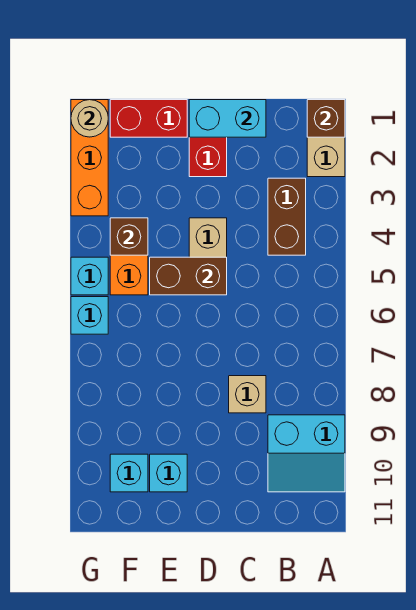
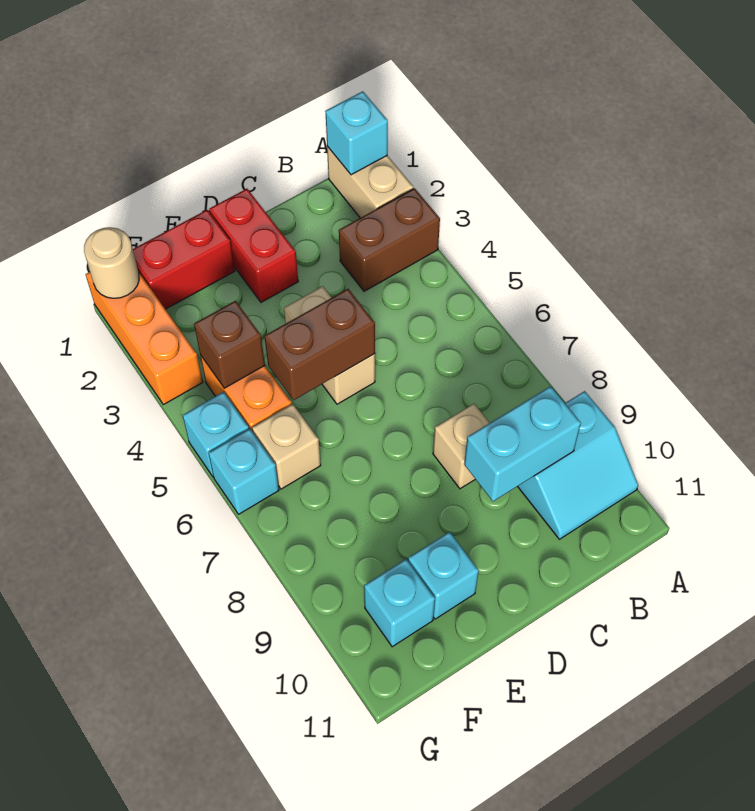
brown 1x1 brick [307,100,345,137] -> cyan 1x1 brick [325,91,388,175]
brown 1x2 brick [268,178,306,255] -> brown 1x2 brick turned to [339,188,440,291]
cyan 1x2 brick [189,100,266,137] -> cyan 1x2 brick moved to [464,386,581,501]
none -> tan 1x1 brick [252,404,321,489]

